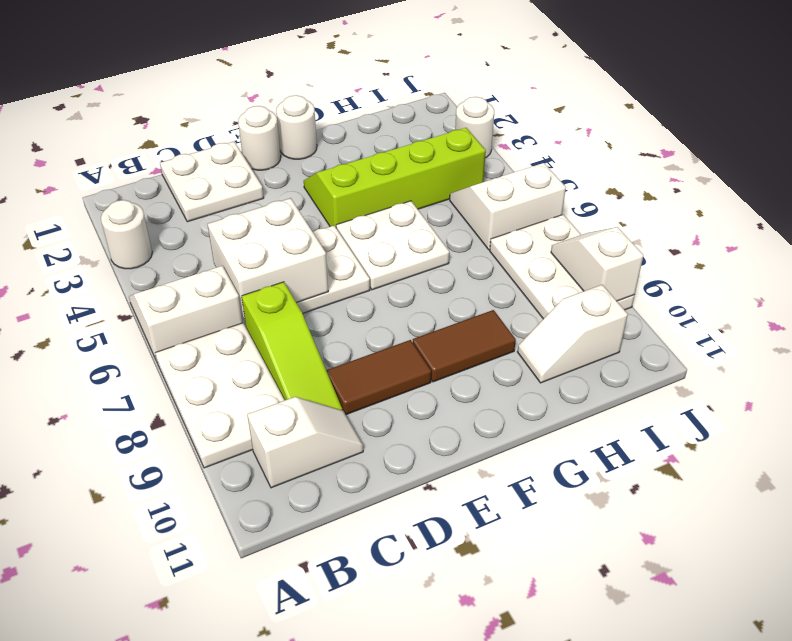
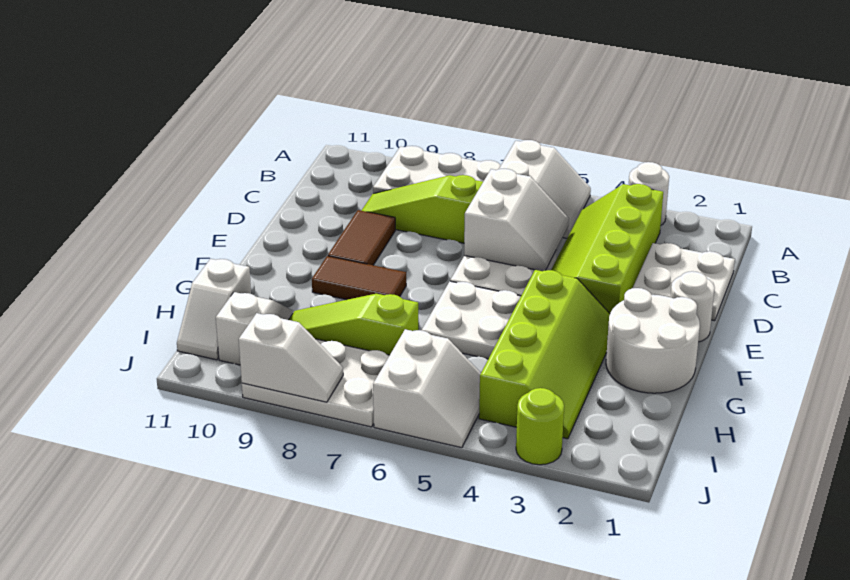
none -> lime 2x4 slope [551,184,663,313]
white 1x2 slope [247,397,363,488] -> white 1x2 slope moved to [177,259,251,360]
white 2x2 brick [208,198,328,320] -> white 2x2 slope [464,169,569,271]
white 1x1 round brick [276,95,317,159] -> white 2x2 round brick [606,288,700,393]
brown 1x2 tile [413,310,516,382] -> brown 1x2 tile turned to [312,256,406,300]
none -> lime 1x3 slope [289,294,418,355]
white 1x1 round brick [455,97,494,158] -> lime 1x1 round brick [516,388,564,465]

